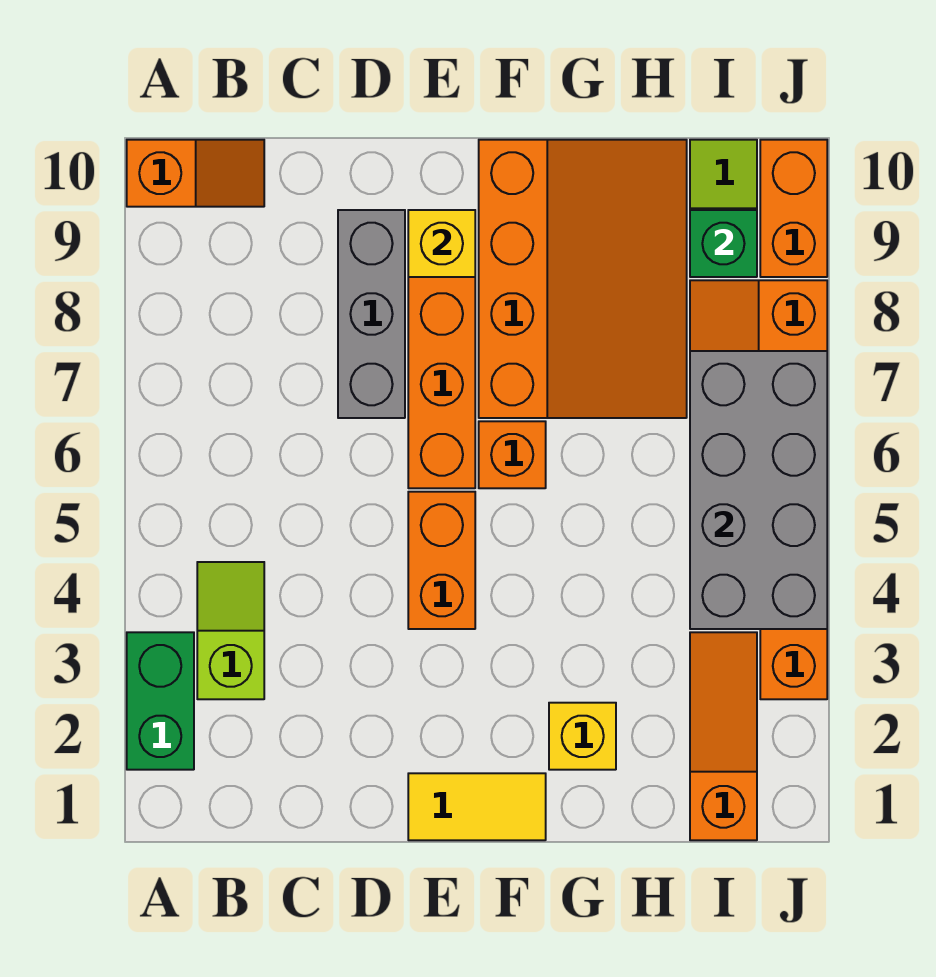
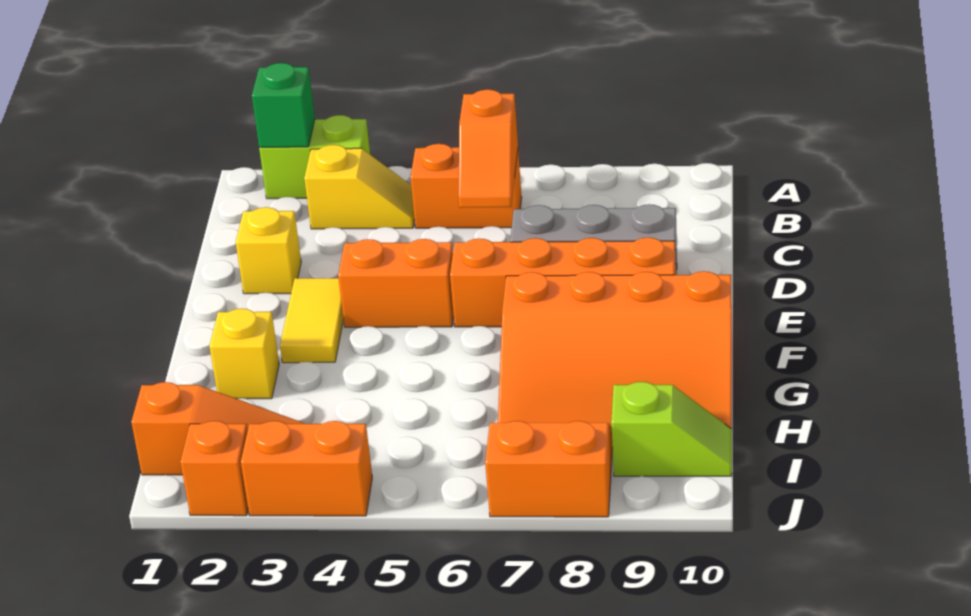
green 1x2 brick [127,632,194,770] -> lime 1x2 brick [259,115,370,199]
orange 1x2 slope [127,140,264,207] -> orange 1x2 slope moved to [458,90,518,208]
lime 1x2 slope [197,562,264,699] -> yellow 1x2 slope [304,145,415,229]
yellow 1x2 tile [408,773,546,840] -> yellow 1x2 tile moved to [280,278,344,363]
yellow 1x1 brick [408,210,475,277] -> yellow 1x1 brick moved to [236,207,301,294]
orange 1x1 brick [479,421,546,488] -> orange 1x1 brick moved to [180,421,248,516]
grey 2x4 brick [690,351,827,629] -> none
green 1x1 brick [690,210,757,277] -> green 1x1 brick moved to [252,63,315,147]
orange 1x2 brick [760,140,827,277] -> orange 1x2 brick moved to [410,144,522,228]

